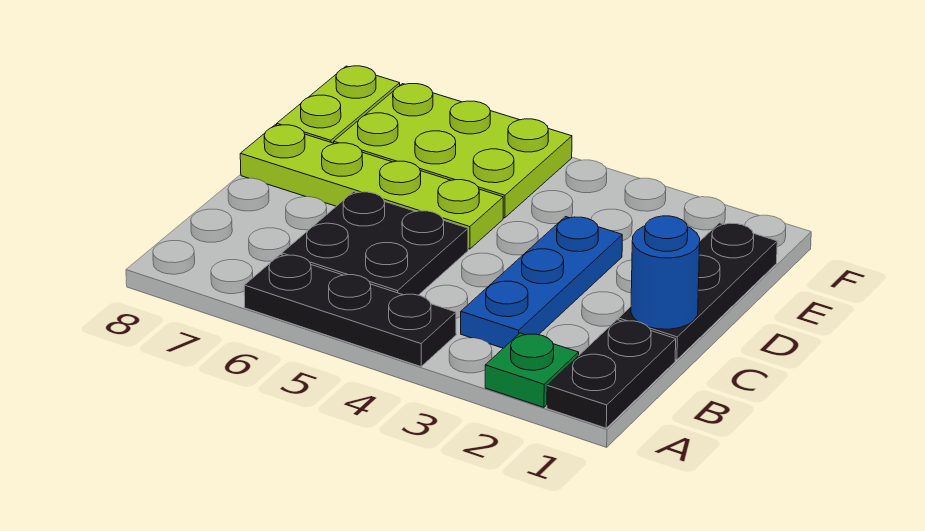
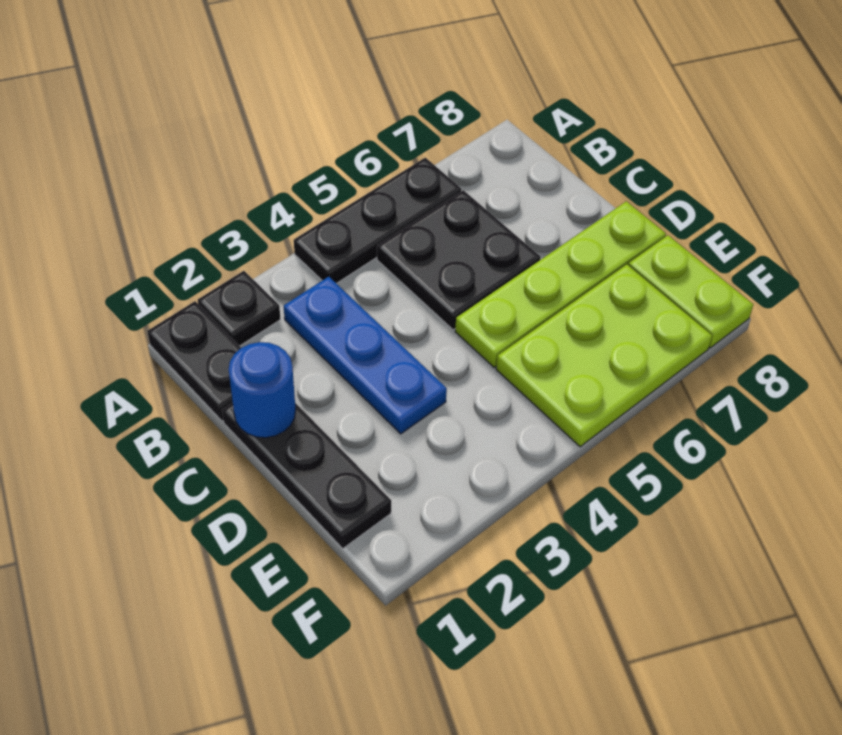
green 1x1 plate [485,333,579,407] -> black 1x1 plate [198,271,281,346]

